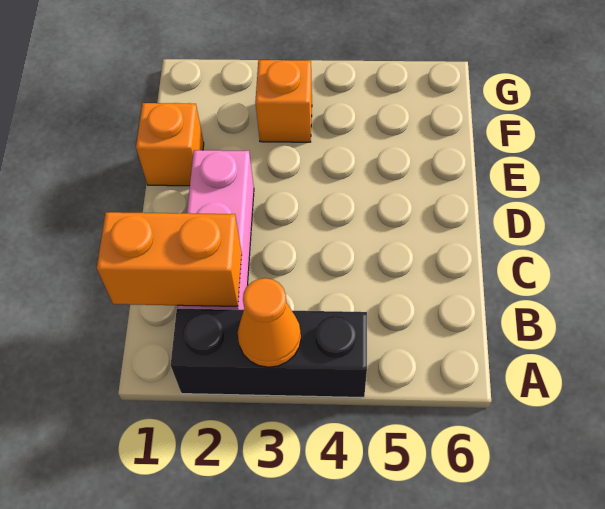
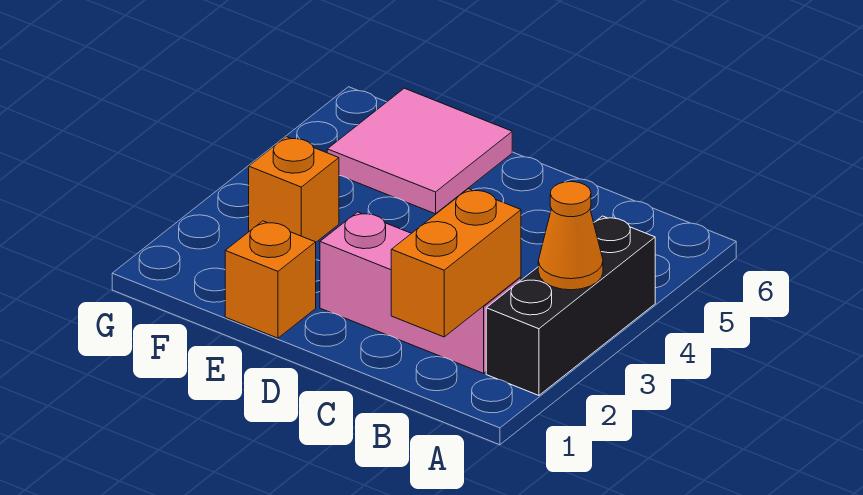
none -> pink 2x2 tile [327,88,512,214]

